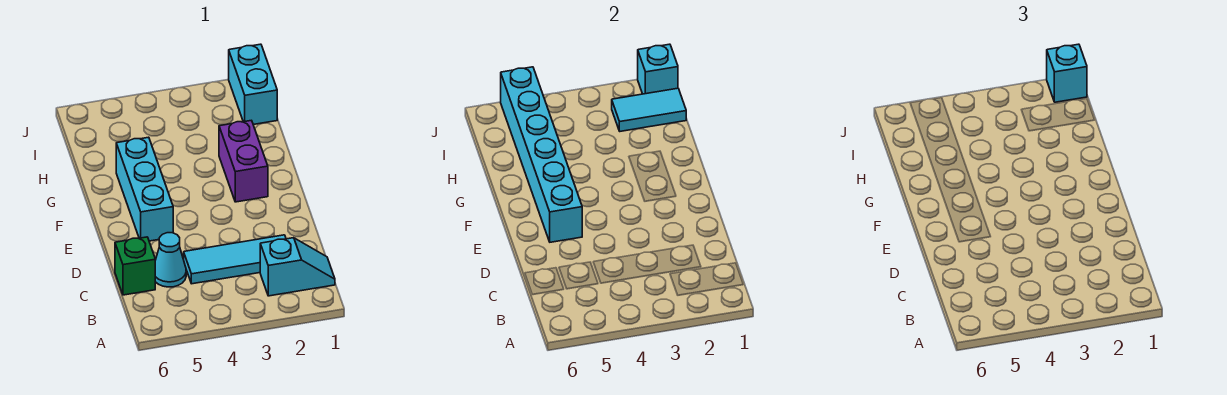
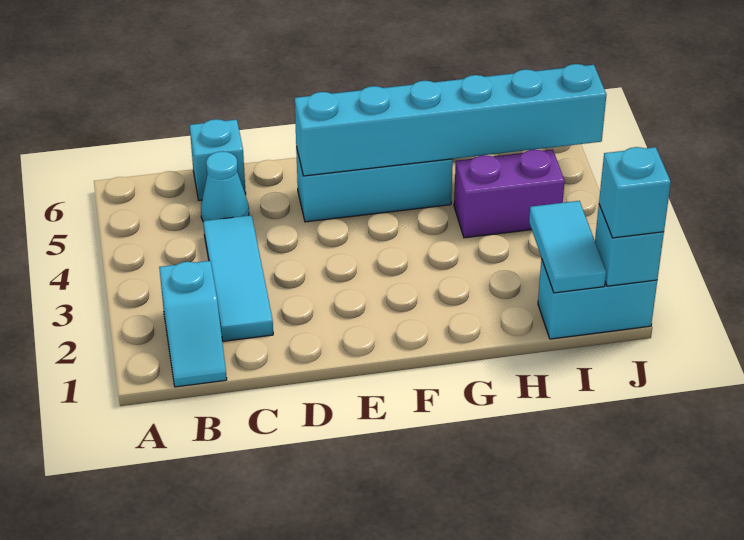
green 1x1 brick [115,237,155,295] -> cyan 1x1 brick [190,119,246,200]
purple 1x2 brick [219,120,268,202] -> purple 1x2 brick moved to [454,149,565,238]

